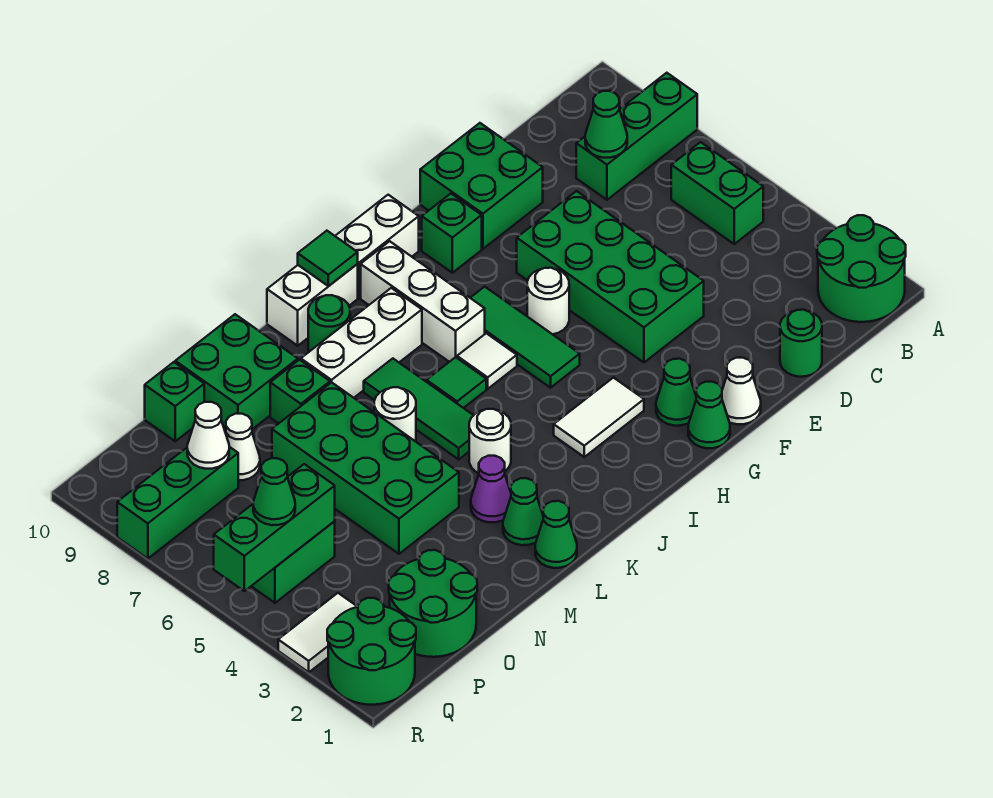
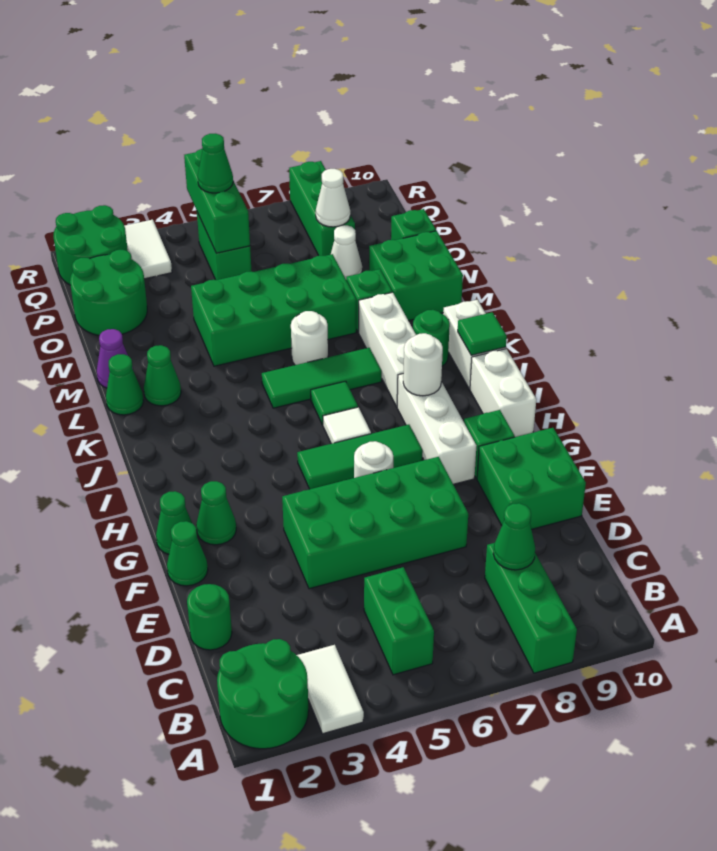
green 1x2 brick [671,142,763,244] -> green 1x2 brick turned to [364,567,434,675]
white 1x1 cone [722,358,761,424] -> green 1x1 cone [167,521,208,586]
white 1x2 tile [554,378,644,457] -> white 1x2 tile moved to [297,645,364,734]
white 1x3 brick [361,241,485,362] -> white 1x3 brick turned to [397,374,476,484]
white 1x1 round brick [469,409,511,473] -> white 1x1 round brick moved to [403,333,443,396]
purple 1x1 cone [471,456,511,522] -> purple 1x1 cone moved to [97,329,133,388]

